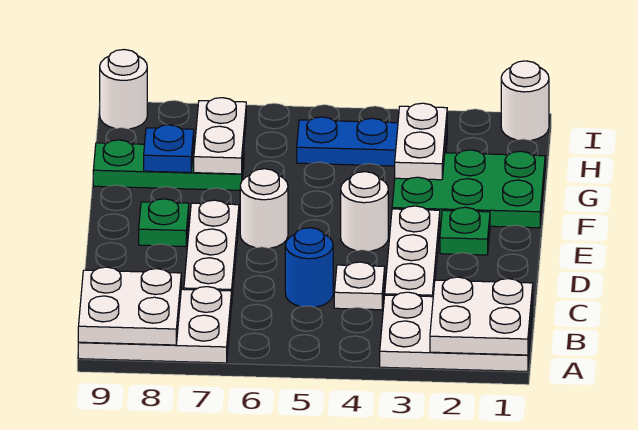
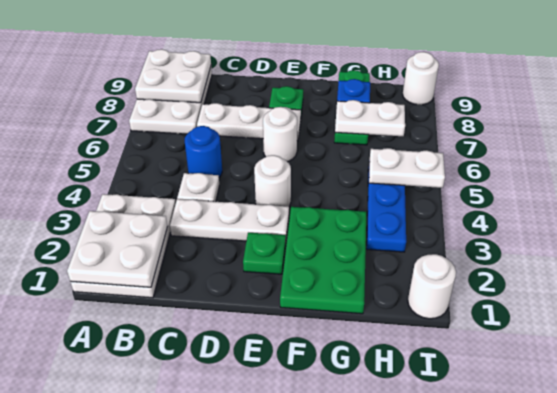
white 1x2 plate [395,103,447,180] -> white 1x2 plate moved to [369,148,445,188]

